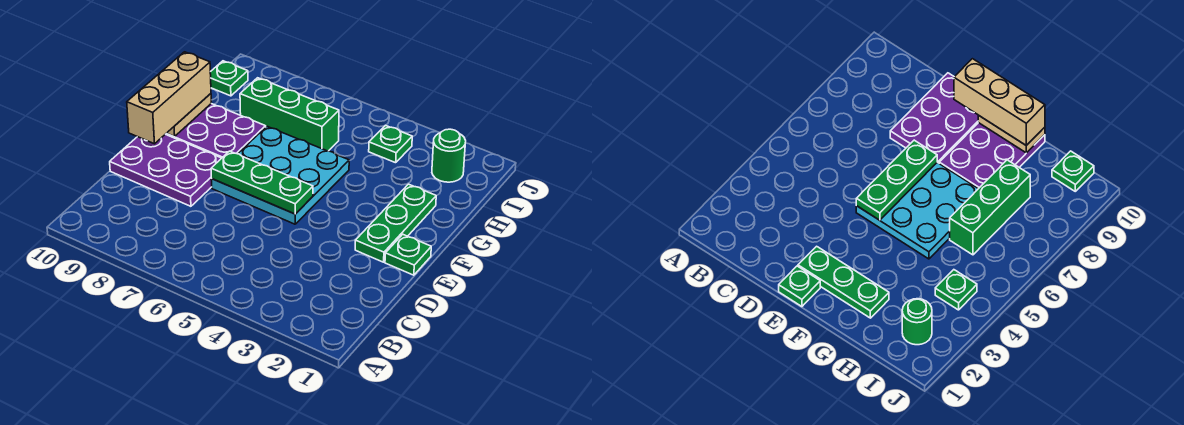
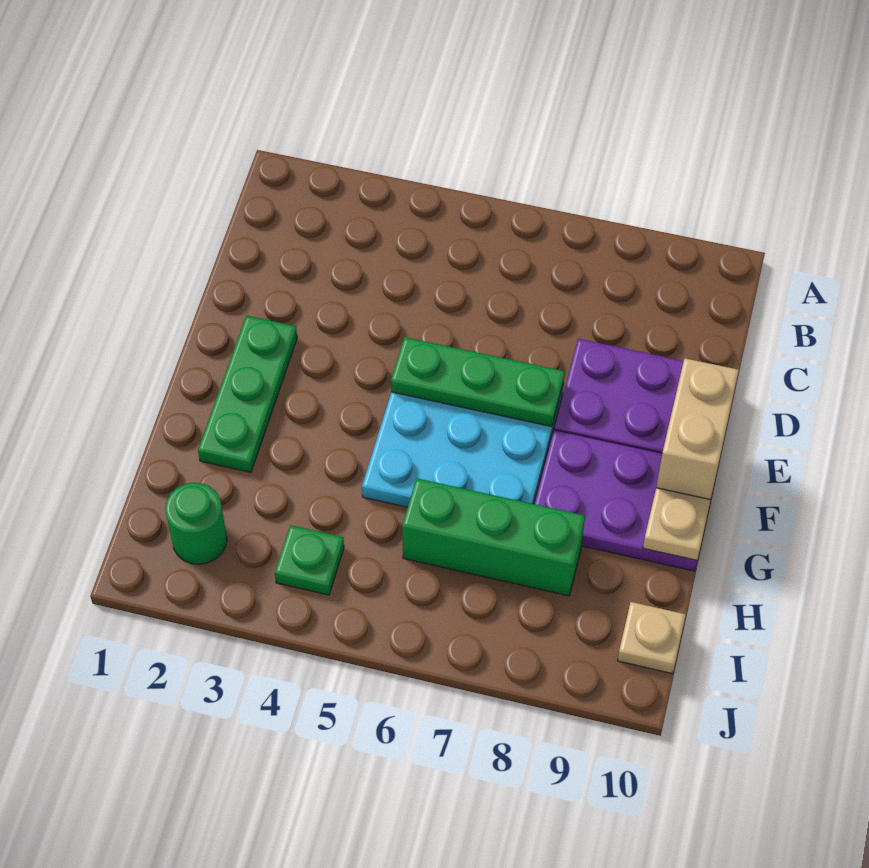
green 1x1 plate [385,234,431,275] -> none
tan 1x3 brick [127,52,211,144] -> tan 1x2 brick [656,358,739,500]
green 1x1 plate [210,61,248,96] -> tan 1x1 plate [617,602,686,674]

